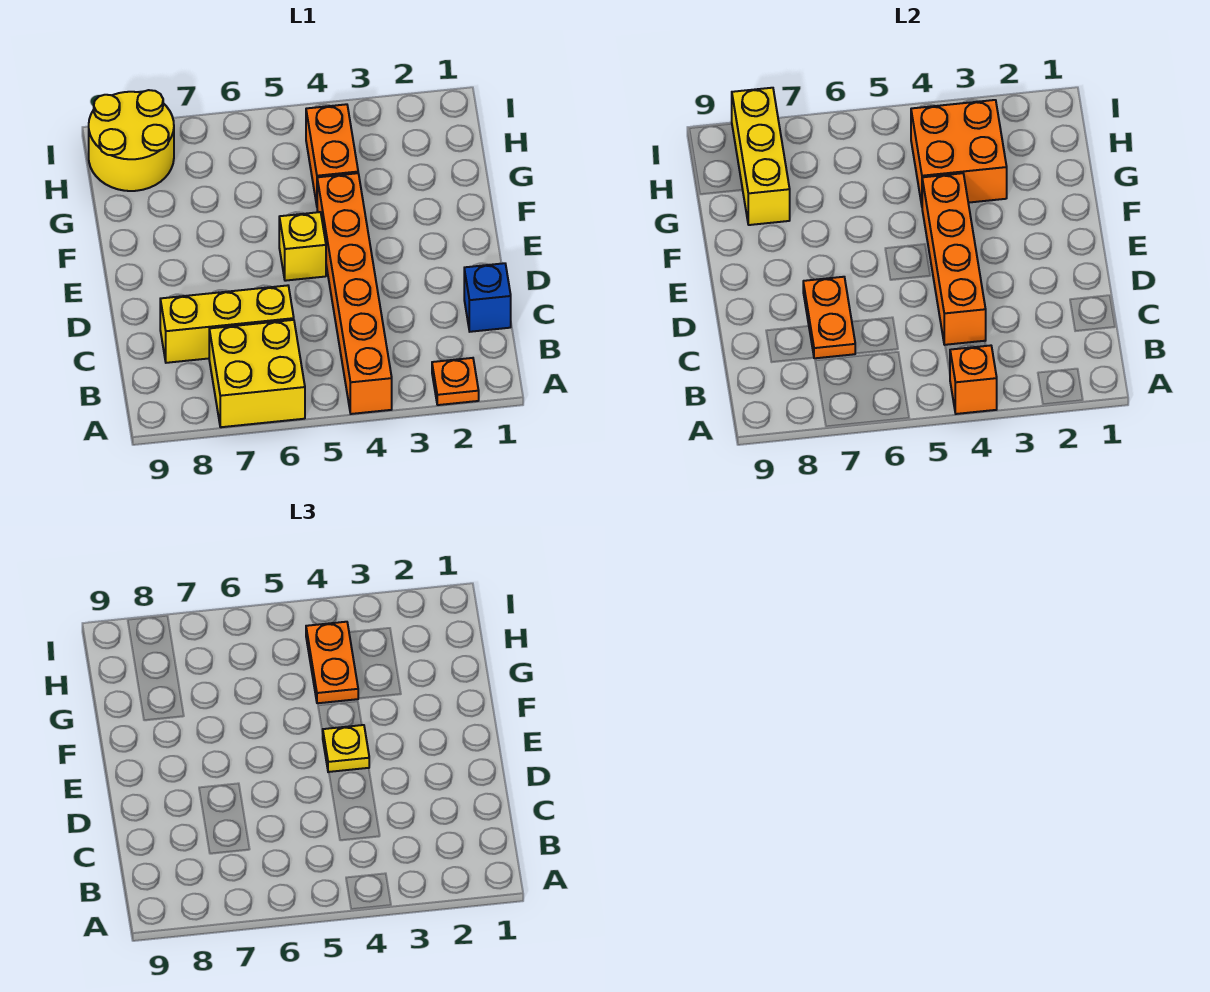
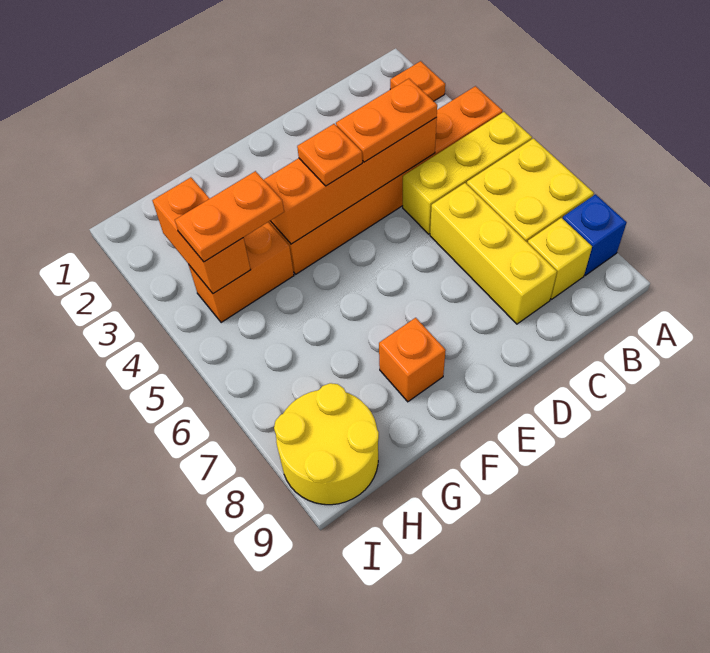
orange 1x1 brick [950,345,997,414] -> orange 1x1 brick moved to [379,318,446,402]
blue 1x1 brick [464,263,511,332] -> blue 1x1 brick moved to [563,194,627,275]
orange 1x2 plate [803,277,856,358] -> orange 1x2 plate moved to [336,79,437,162]
yellow 1x1 plate [323,725,369,772] -> orange 1x1 plate [297,124,362,186]
yellow 1x1 brick [279,212,326,281] -> yellow 1x1 brick moved to [528,218,592,299]
orange 2x2 brick [911,100,1007,205] -> orange 1x2 brick [152,177,251,294]
yellow 1x3 brick [732,88,790,225] -> yellow 1x3 brick moved to [403,112,532,234]

